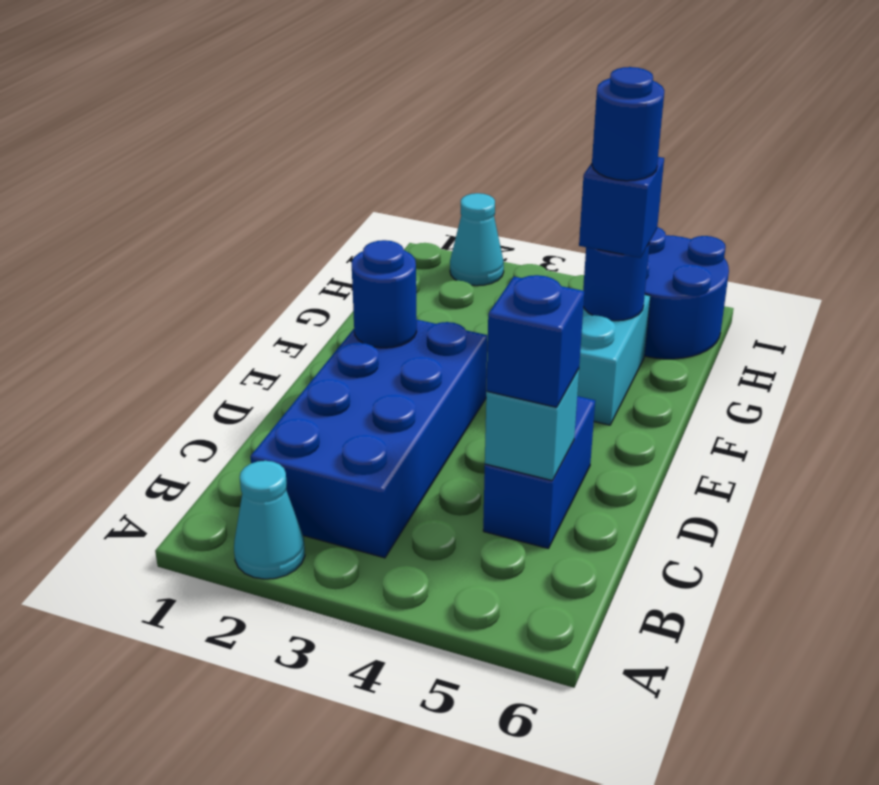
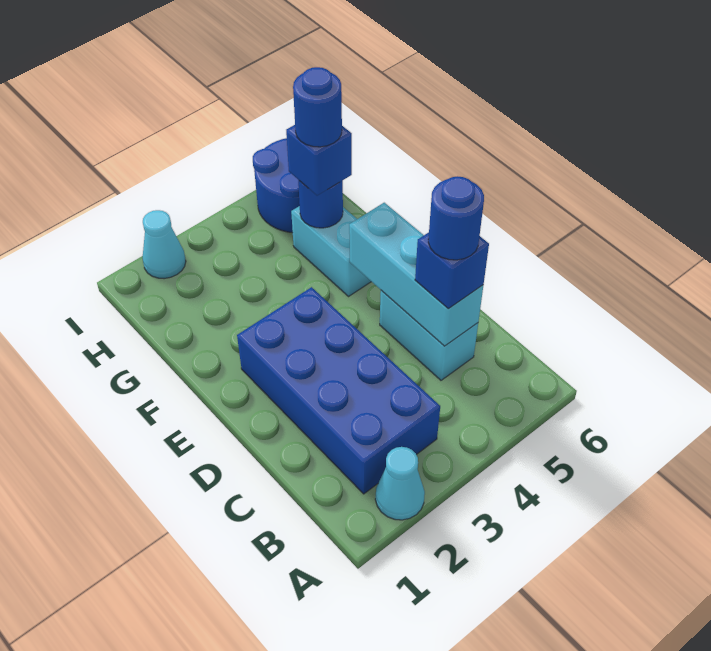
blue 1x2 brick [483,396,595,548] -> cyan 1x2 brick [380,290,478,380]
cyan 1x1 brick [485,369,579,481] -> cyan 1x3 brick [349,203,483,346]
blue 1x1 round brick [351,240,417,348] -> blue 1x1 round brick moved to [428,176,484,260]

